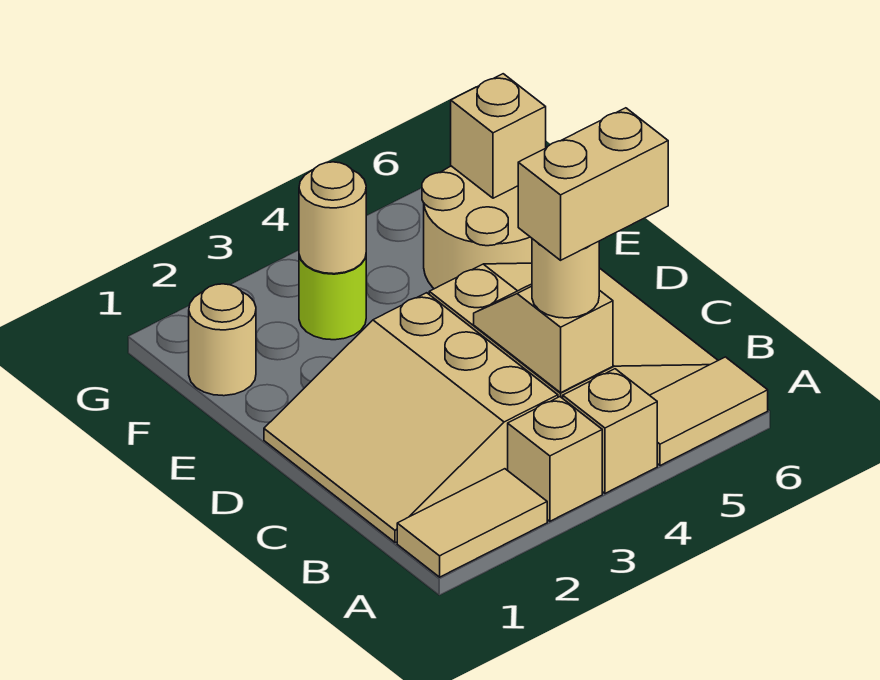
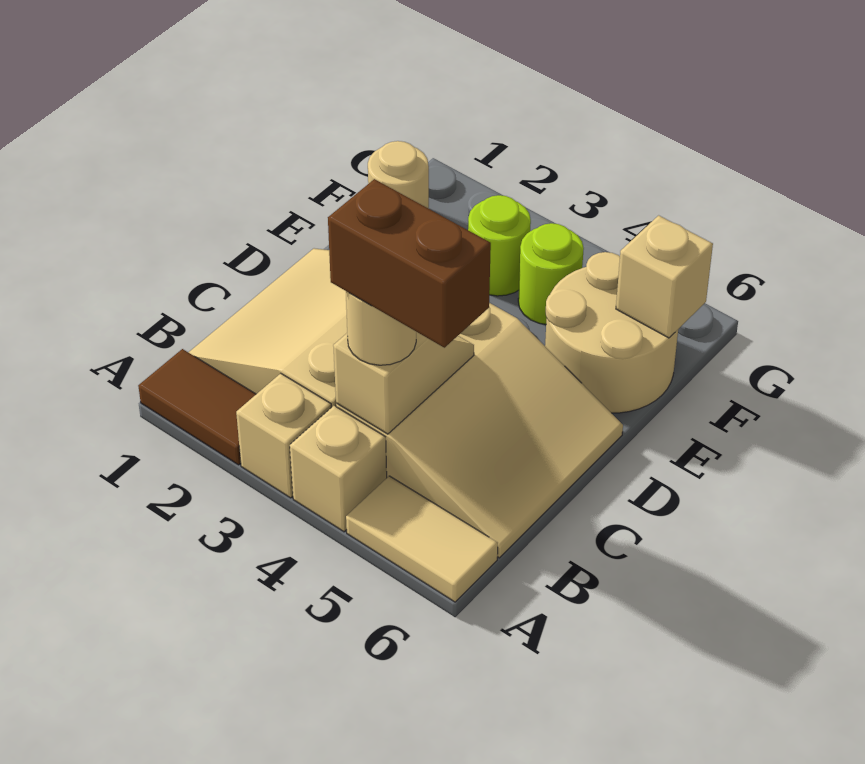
tan 1x2 tile [397,469,547,577] -> brown 1x2 tile [138,349,256,465]
tan 1x2 brick [518,108,668,260] -> brown 1x2 brick [328,179,491,348]
tan 1x1 round brick [299,162,366,274] -> none
none -> lime 1x1 round brick [518,223,584,324]

